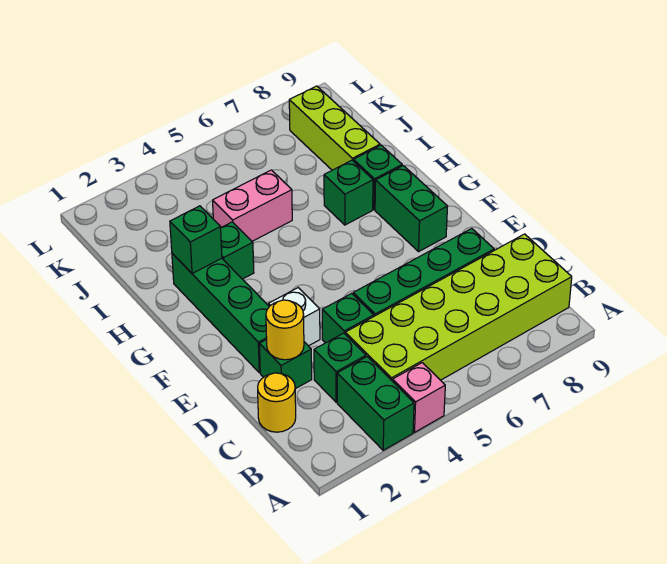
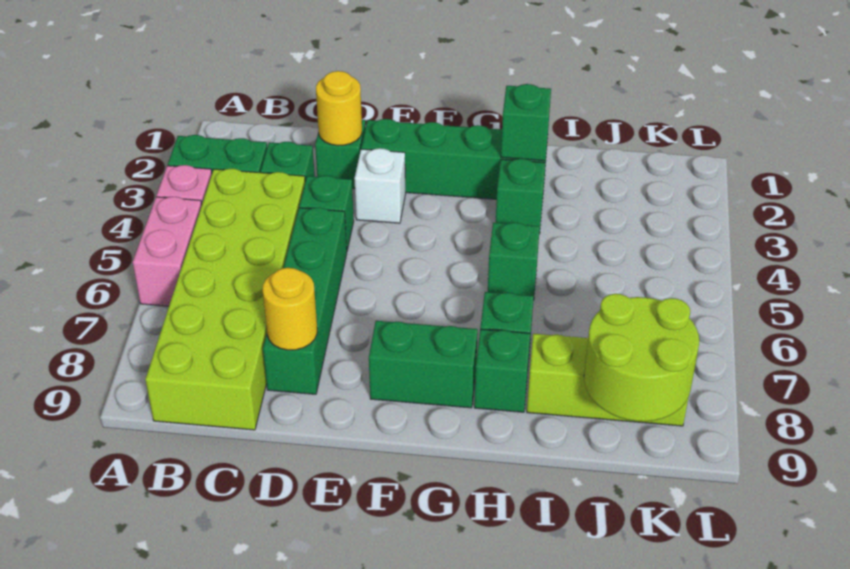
yellow 1x1 round brick [258,373,296,432] -> yellow 1x1 round brick moved to [263,268,317,350]
none -> green 1x1 brick [488,223,540,300]
pink 1x2 brick [213,170,292,241] -> pink 1x2 brick moved to [133,197,202,306]
none -> lime 2x2 round brick [584,294,699,421]

